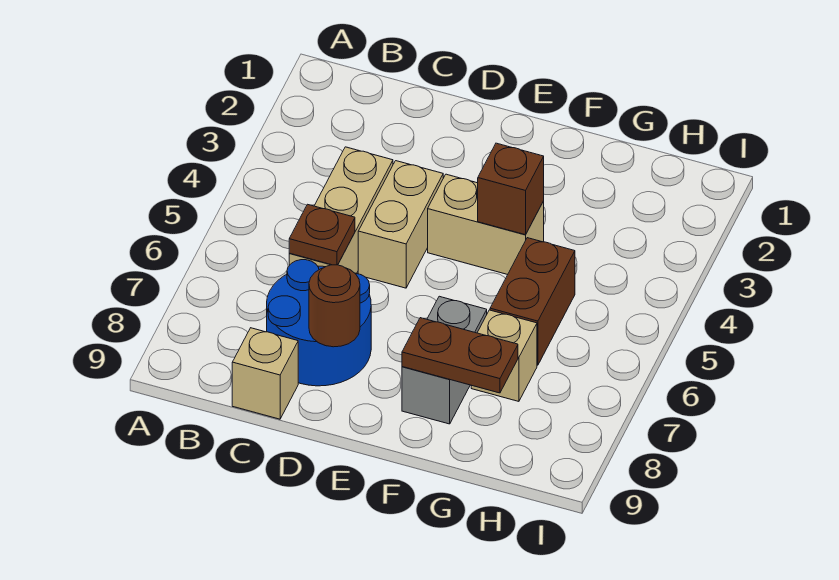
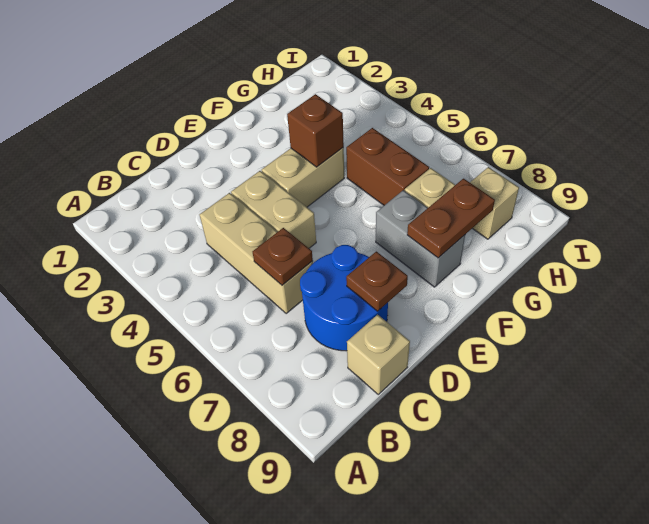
brown 1x1 round brick [309,265,360,347] -> brown 1x1 plate [346,251,408,311]
none -> tan 1x1 brick [470,167,519,239]

